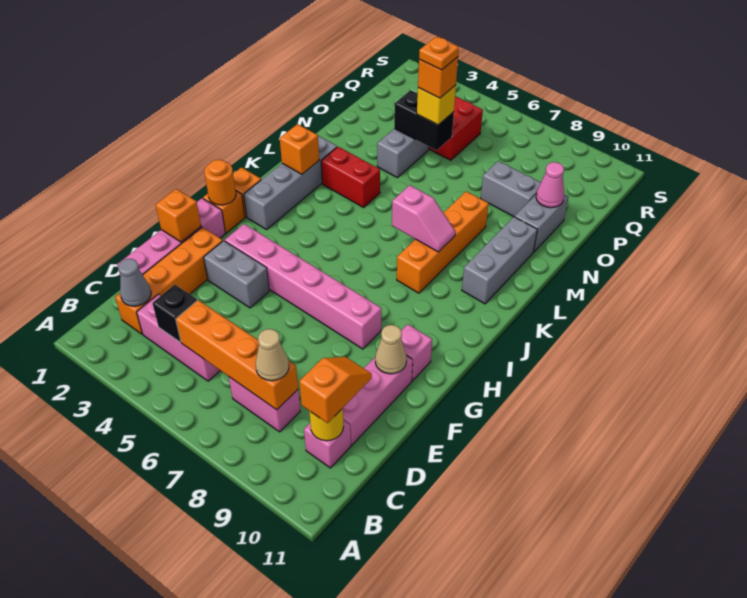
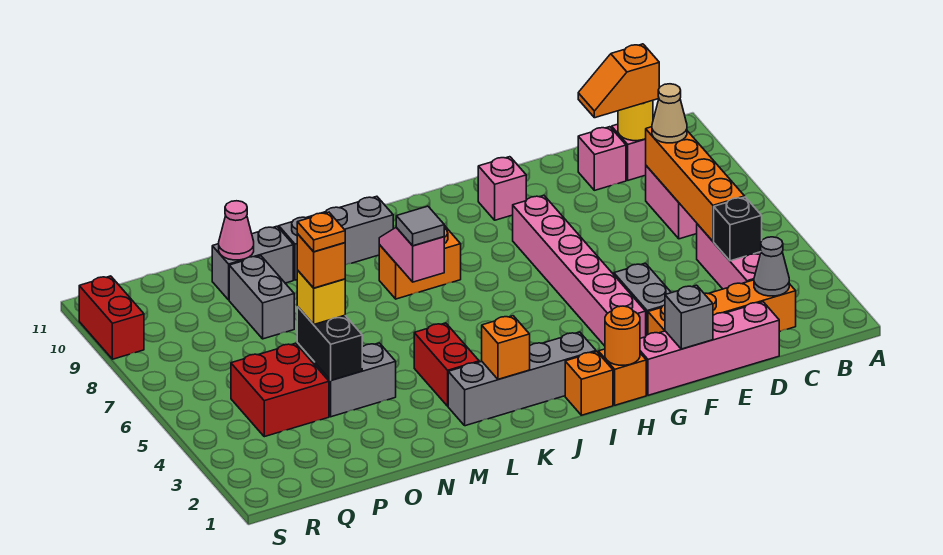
pink 1x3 brick [343,355,413,445] -> pink 1x1 brick [578,127,626,190]
orange 1x1 brick [156,189,201,242] -> grey 1x1 brick [665,285,713,349]
tan 1x1 cone [375,325,407,374] -> none
orange 1x4 brick [397,191,489,293] -> orange 1x2 brick [379,225,461,299]
none -> grey 1x1 tile [396,206,444,246]
none -> red 1x2 brick [79,276,144,359]

